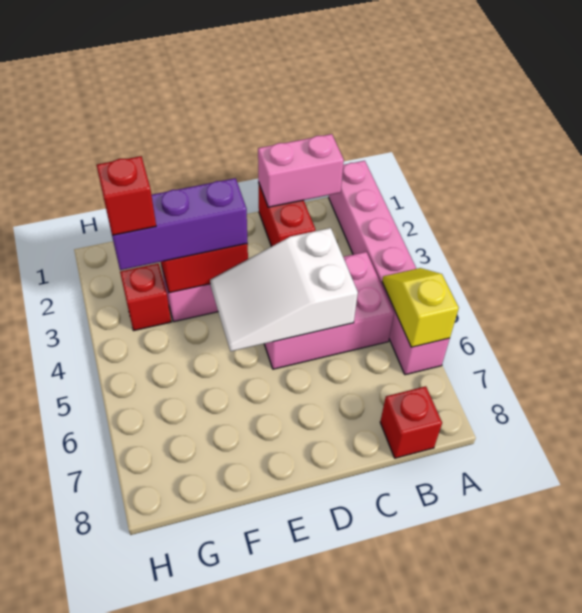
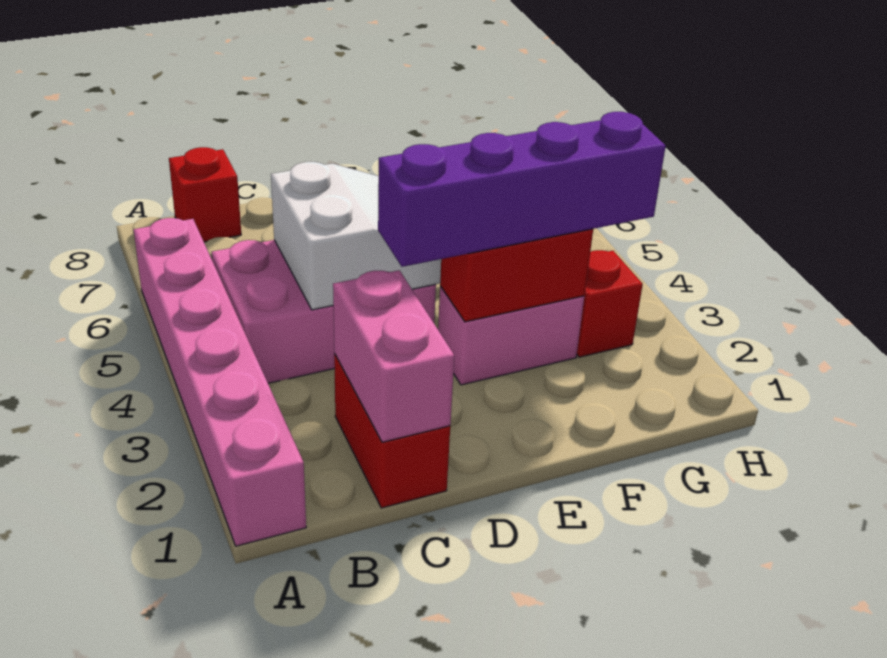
yellow 1x2 slope [382,268,459,347] -> none
pink 1x2 brick [258,134,344,207] -> pink 1x2 brick turned to [333,270,454,442]
purple 1x3 brick [111,178,248,270] -> purple 1x4 brick [378,112,666,267]
red 1x1 brick [97,156,156,235] -> none

